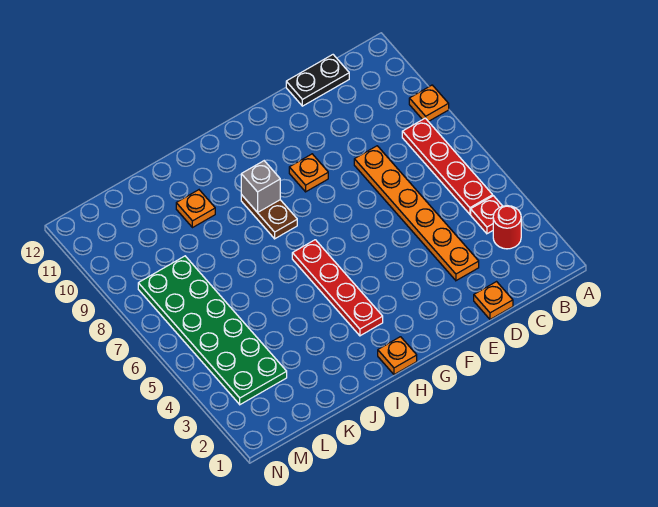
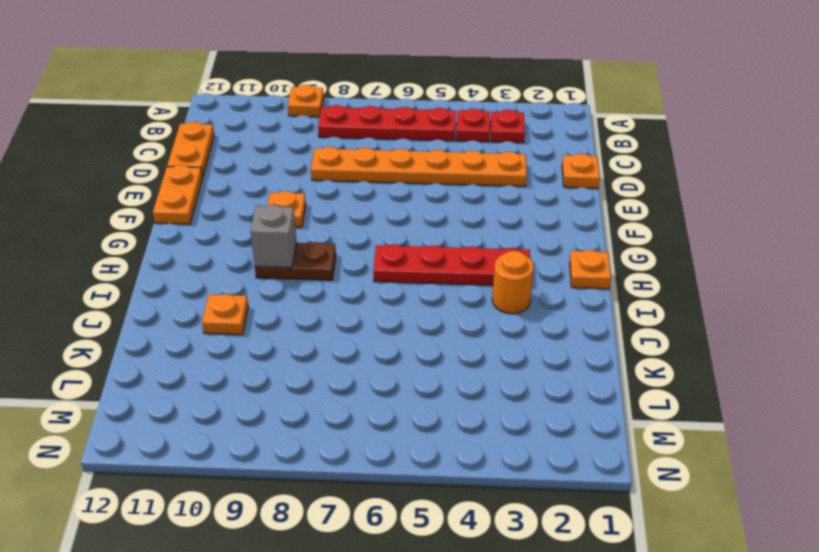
red 1x1 round brick [493,206,521,249] -> red 1x1 plate [491,110,525,143]
black 1x2 plate [286,55,349,106] -> orange 1x2 plate [167,122,214,177]
none -> orange 1x2 plate [153,165,203,224]
none -> orange 1x1 round brick [492,251,534,314]
green 2x6 plate [138,256,287,405] -> none

